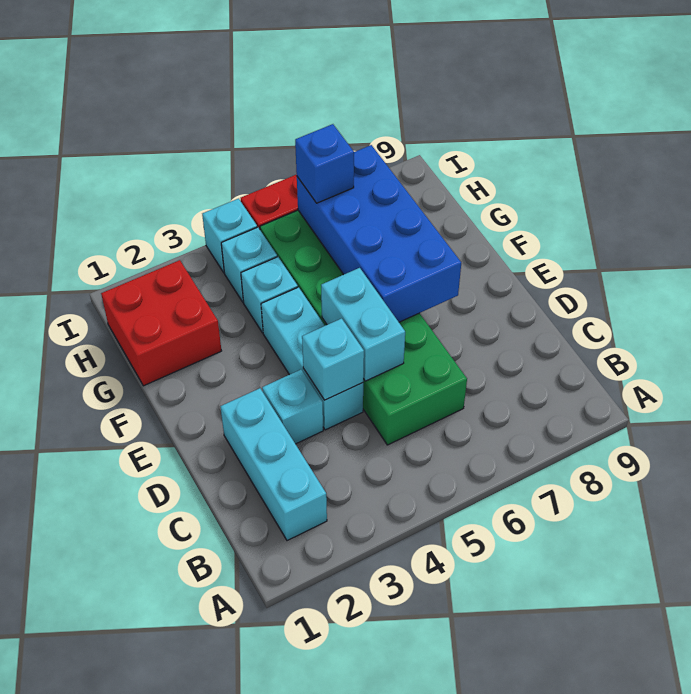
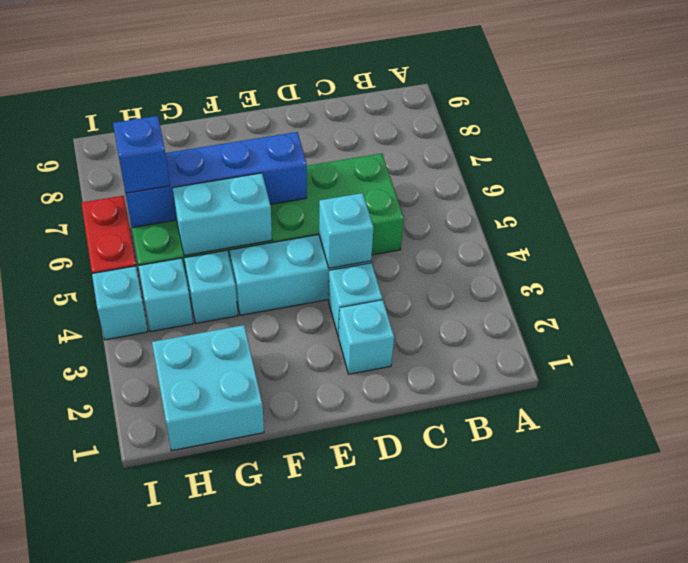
cyan 1x3 brick [220,388,327,541] -> cyan 1x1 brick [338,300,394,374]
cyan 1x2 brick [321,268,405,381] -> cyan 1x2 brick moved to [173,173,272,256]
blue 2x4 brick [297,145,461,322] -> blue 1x4 brick [126,132,307,228]
red 2x2 brick [101,260,221,386] -> cyan 2x2 brick [152,325,264,451]

